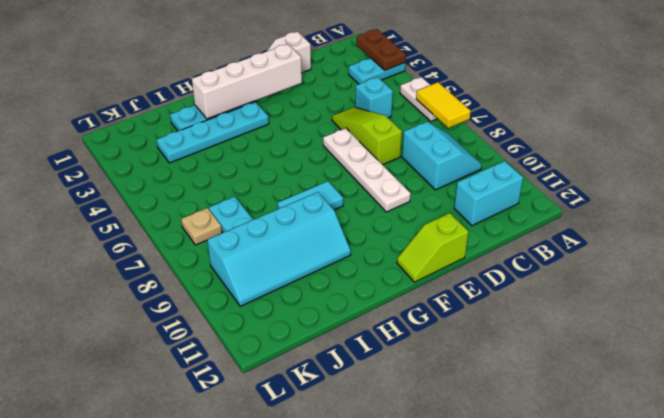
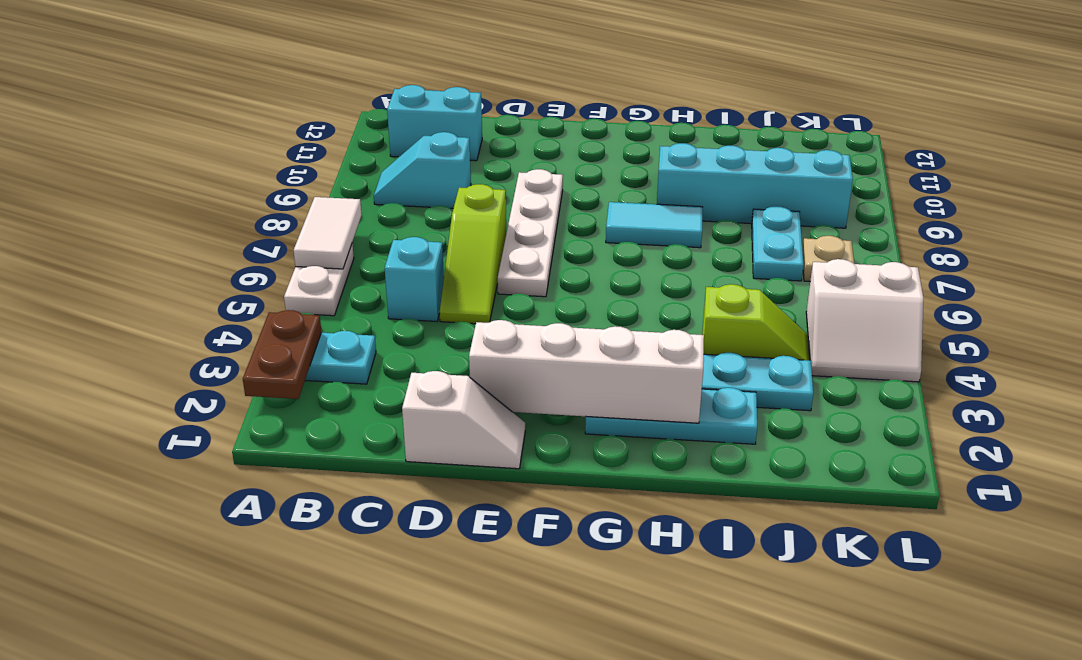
yellow 1x2 tile [416,82,471,128] -> white 1x2 tile [293,197,362,269]
cyan 2x2 slope [402,122,482,190] -> cyan 1x2 slope [374,132,471,208]
lime 1x2 slope [397,213,468,282] -> lime 1x2 slope moved to [702,284,809,360]
none -> white 2x2 slope [806,259,924,382]

